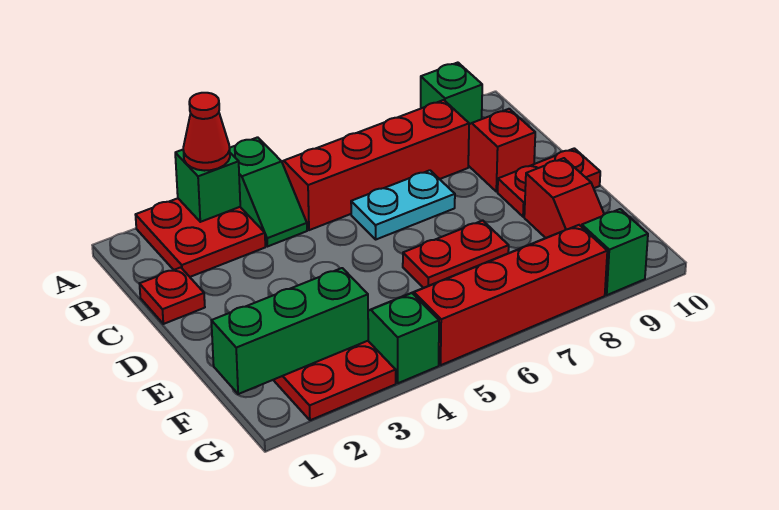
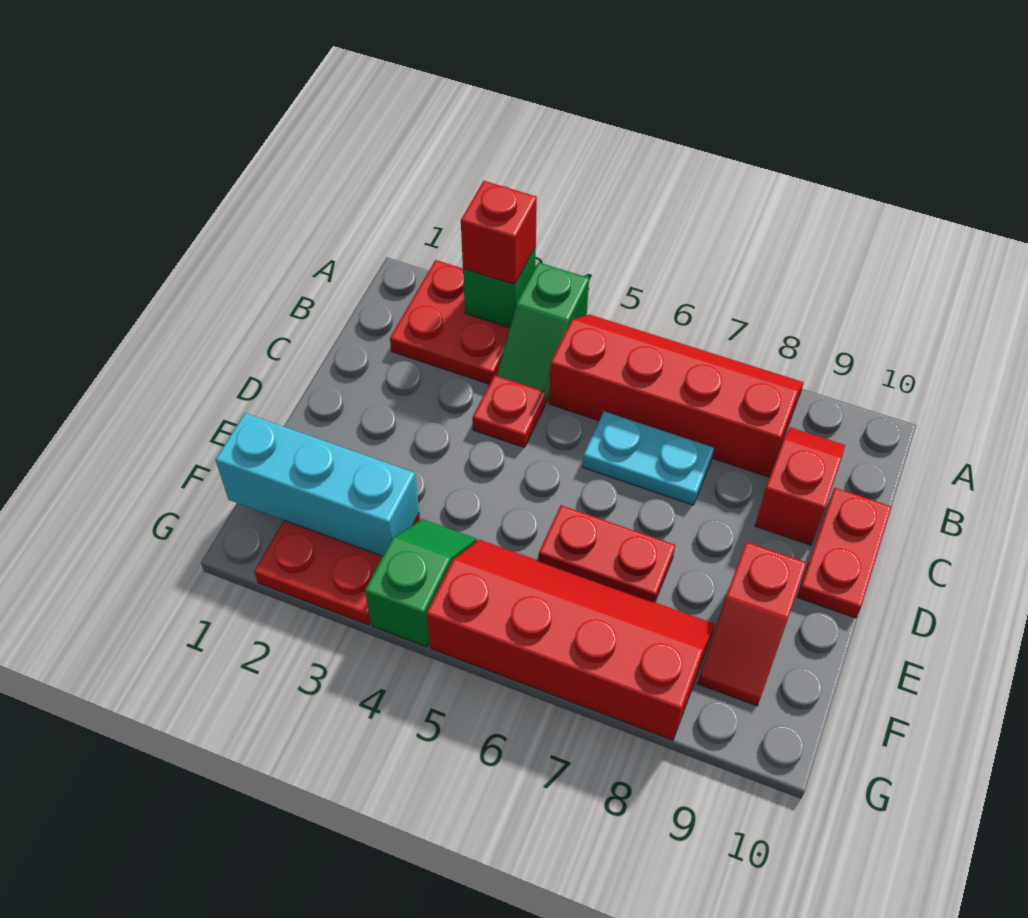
red 1x1 cone [183,93,230,171] -> red 1x1 brick [461,181,537,285]
green 1x1 brick [421,63,482,124] -> none
red 1x1 plate [140,267,205,324] -> red 1x1 plate moved to [472,375,546,448]
red 1x2 plate [498,148,600,217] -> red 1x2 plate turned to [798,488,892,618]
green 1x3 brick [211,268,368,394] -> cyan 1x3 brick [216,413,419,556]
green 1x1 brick [582,209,648,295] -> none

